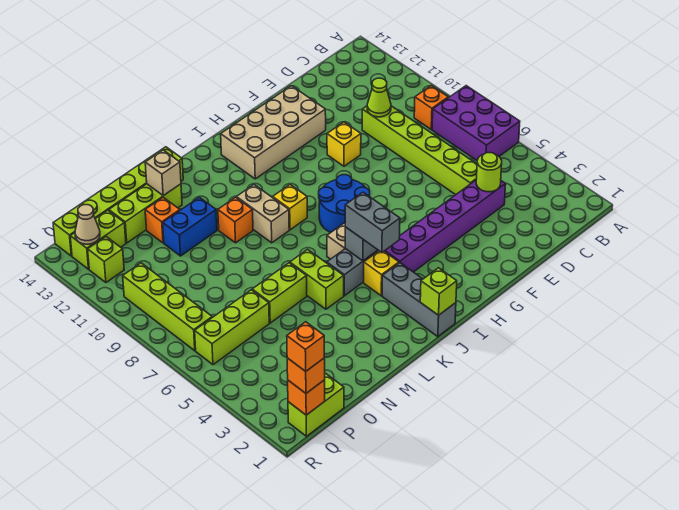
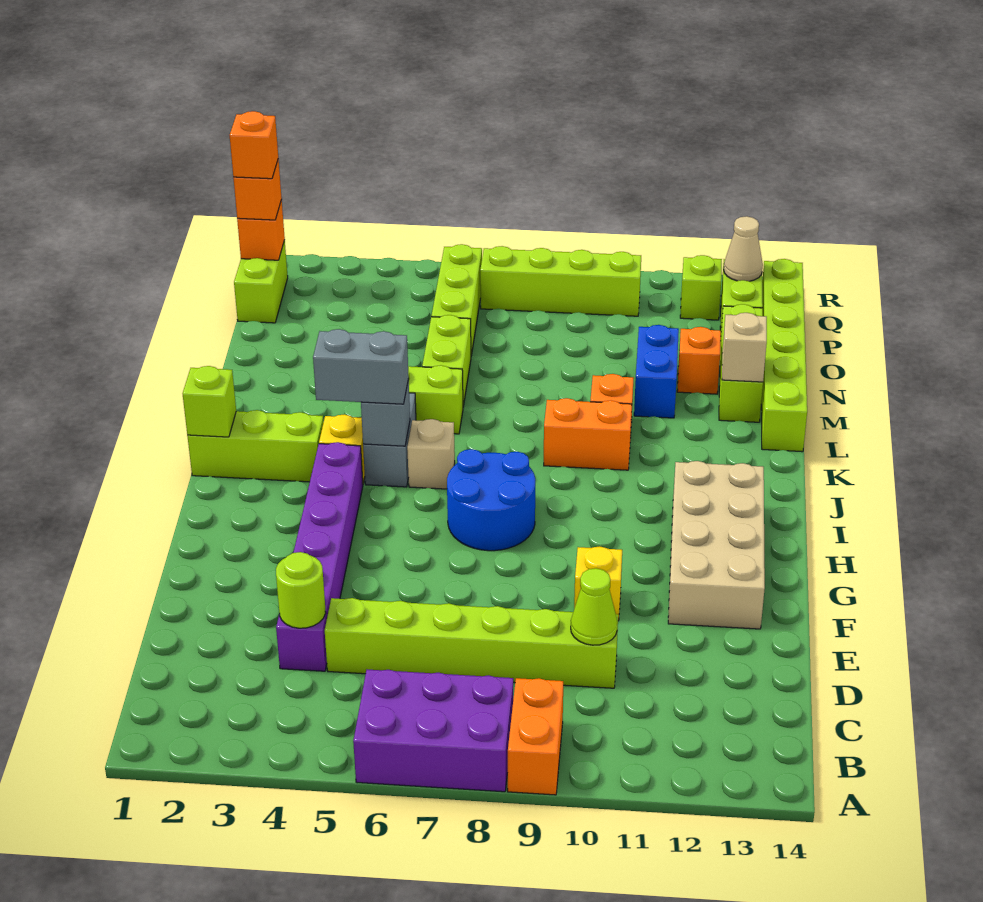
orange 1x1 brick [414,86,448,129] -> orange 1x2 brick [508,678,563,795]
grey 1x3 brick [382,263,456,337] -> lime 1x3 brick [187,410,323,482]
yellow 1x1 brick [273,185,307,230] -> none
tan 1x2 brick [236,185,289,243] -> orange 1x2 brick [544,398,632,470]

